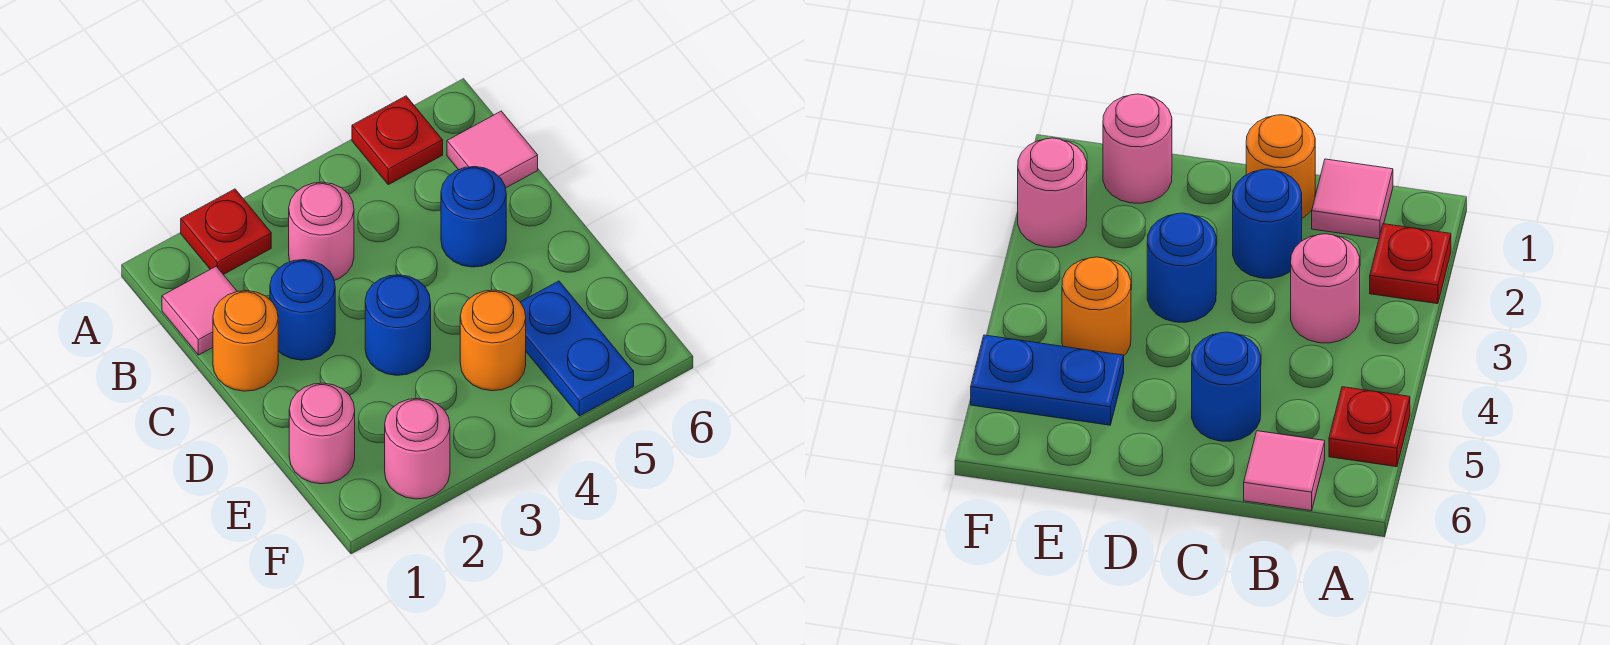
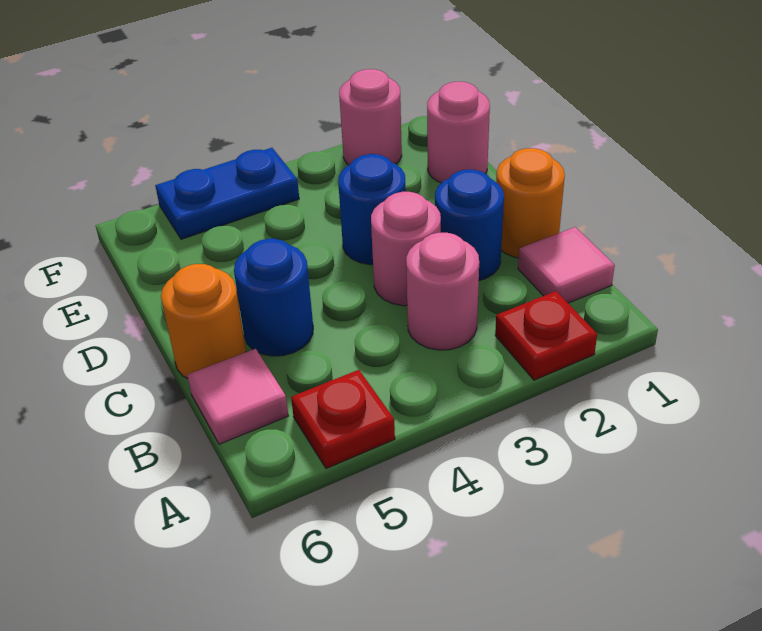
none -> pink 1x1 round brick [371,192,441,306]
orange 1x1 round brick [460,290,526,391] -> orange 1x1 round brick moved to [161,264,246,379]
blue 1x2 plate [521,281,634,416] -> blue 1x2 plate turned to [155,148,299,239]

